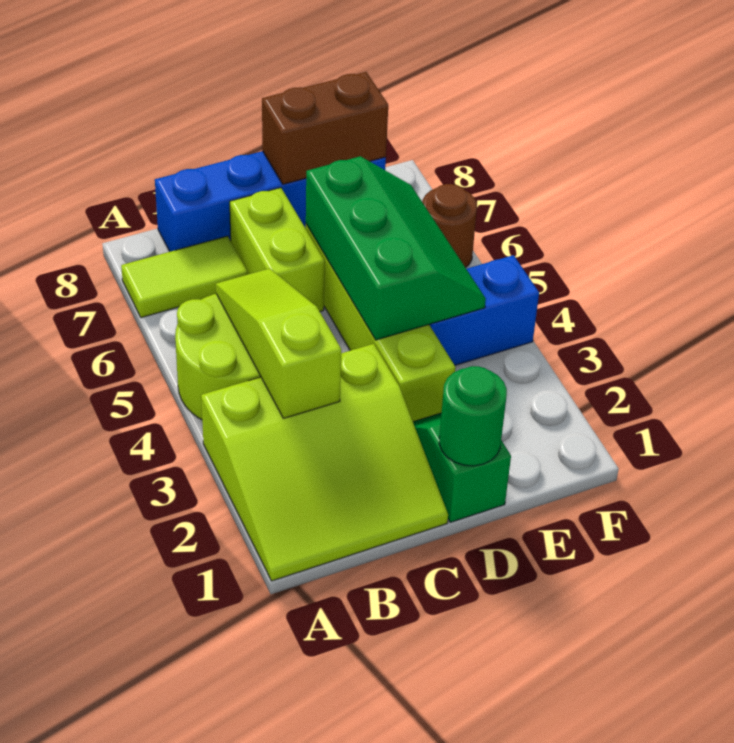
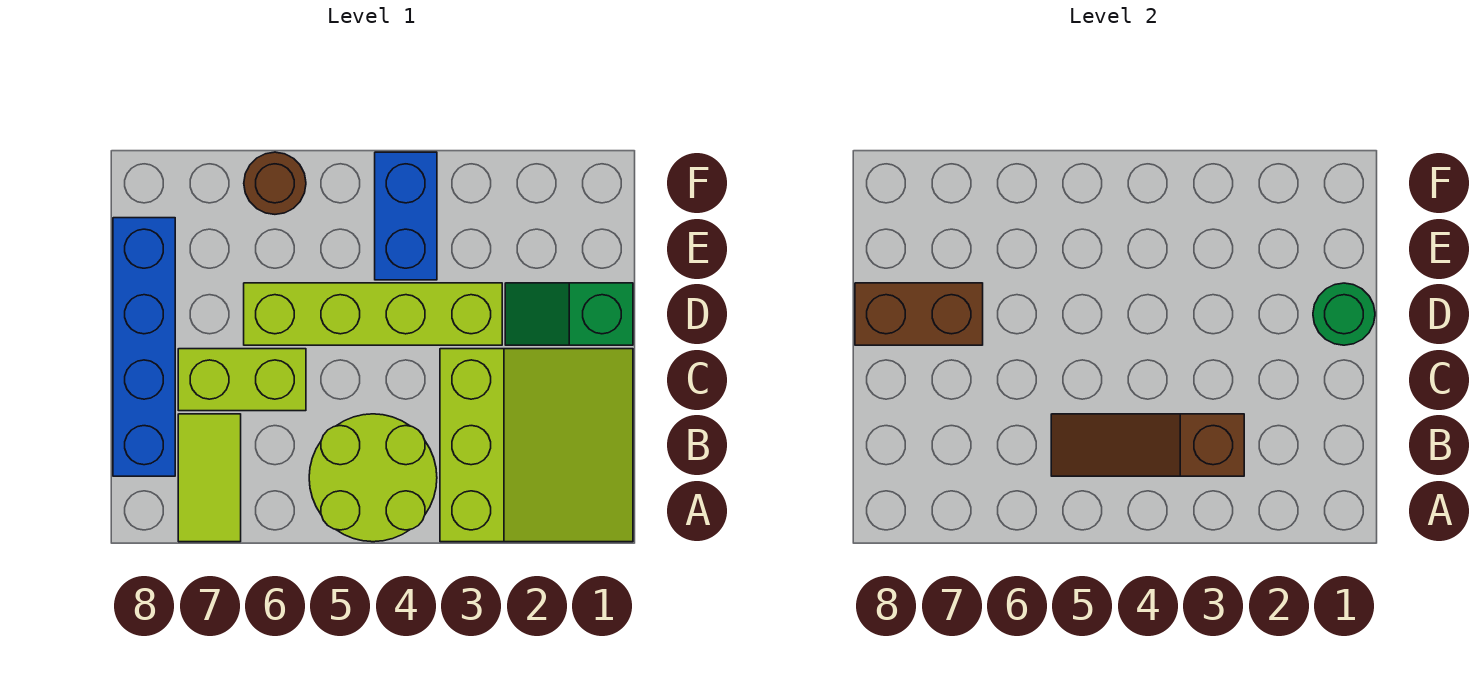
lime 1x3 slope [216,268,342,418] -> brown 1x3 slope [1051,414,1244,476]
green 2x3 slope [306,156,486,340] -> none
brown 1x2 brick [262,72,388,184] -> brown 1x2 brick turned to [855,283,983,345]

